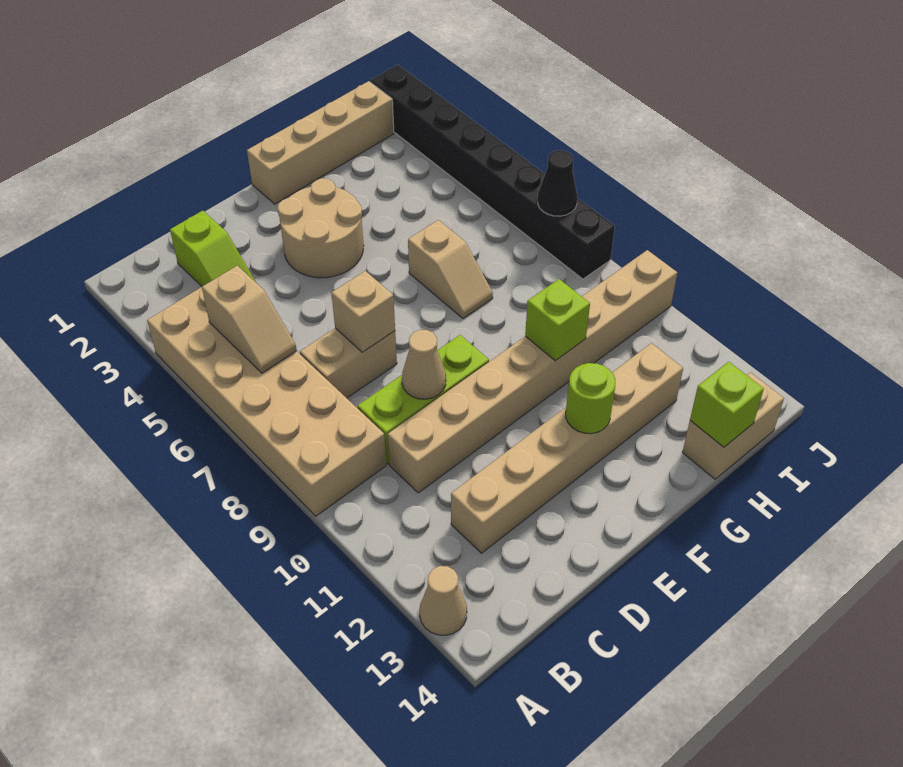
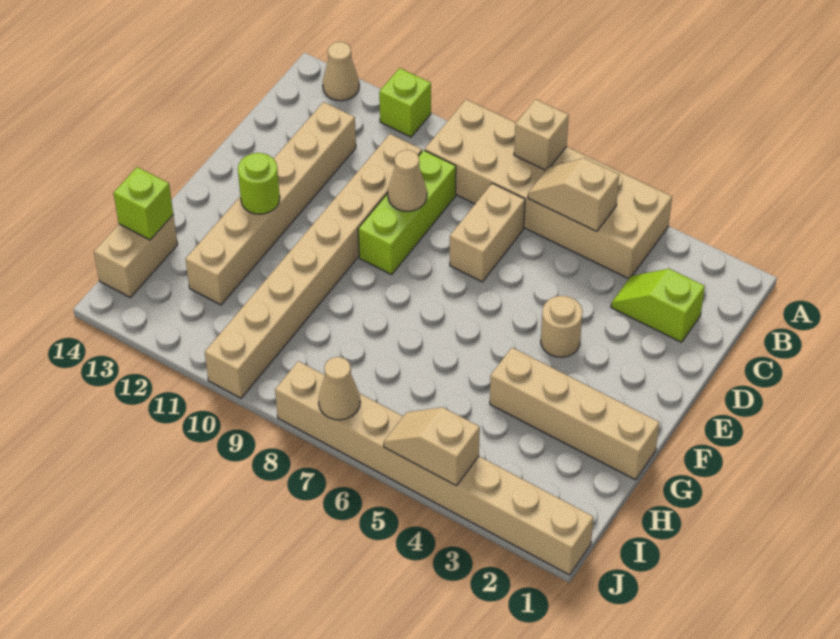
tan 1x1 brick [332,271,395,352] -> tan 1x1 brick moved to [514,99,569,170]
tan 2x2 round brick [278,178,364,278] -> tan 1x1 round brick [541,296,582,357]
tan 1x4 brick [247,81,394,204] -> tan 1x4 brick turned to [490,348,660,480]
tan 1x2 slope [408,220,493,319] -> tan 1x2 slope moved to [384,407,480,486]
lime 1x1 brick [525,279,590,361] -> lime 1x1 brick moved to [379,68,431,137]
black 1x8 brick [370,65,615,279] -> tan 1x8 brick [275,361,594,575]
black 1x1 cone [538,150,577,216] -> tan 1x1 cone [319,357,360,420]

